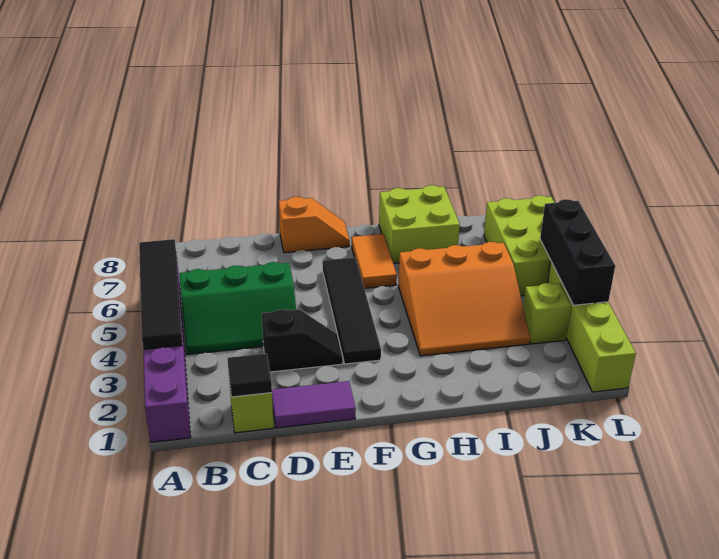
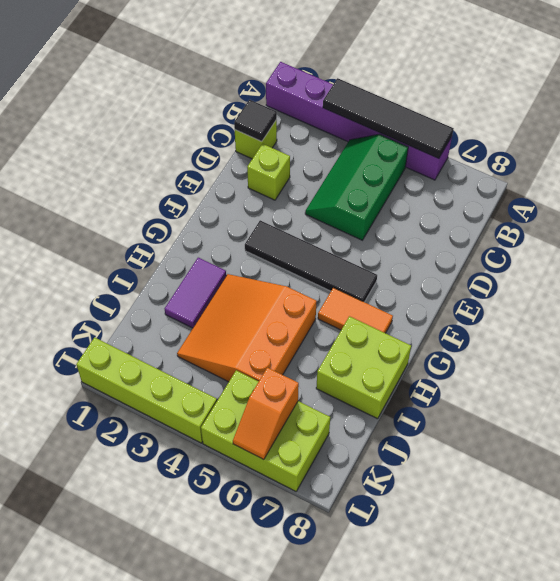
purple 1x2 tile [272,381,356,428] -> purple 1x2 tile moved to [165,258,226,328]
black 1x2 slope [262,309,343,372] -> none
orange 1x2 slope [279,197,350,253] -> orange 1x2 slope moved to [233,368,299,460]
lime 1x1 brick [523,283,571,344] -> lime 1x1 brick moved to [247,144,290,200]
black 1x3 brick [540,199,615,305] -> none

